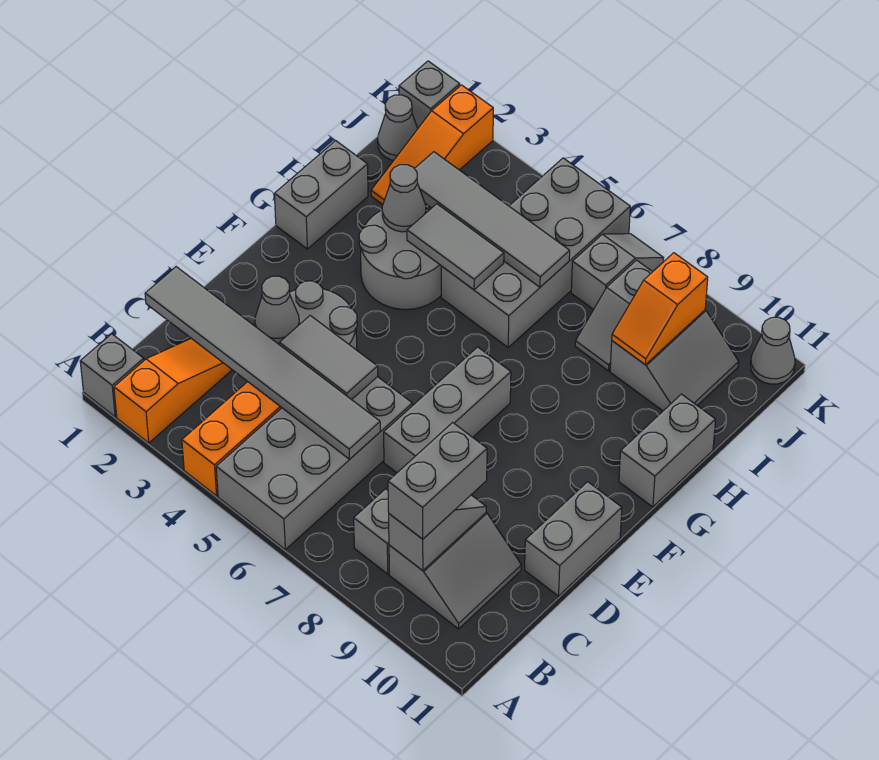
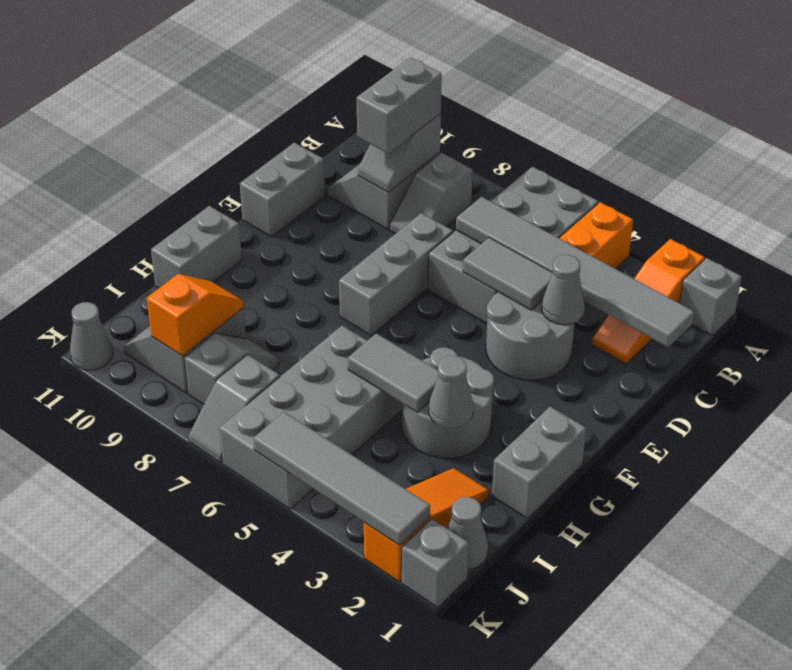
grey 1x4 tile [414,152,570,287] -> grey 1x4 tile moved to [253,412,430,546]

